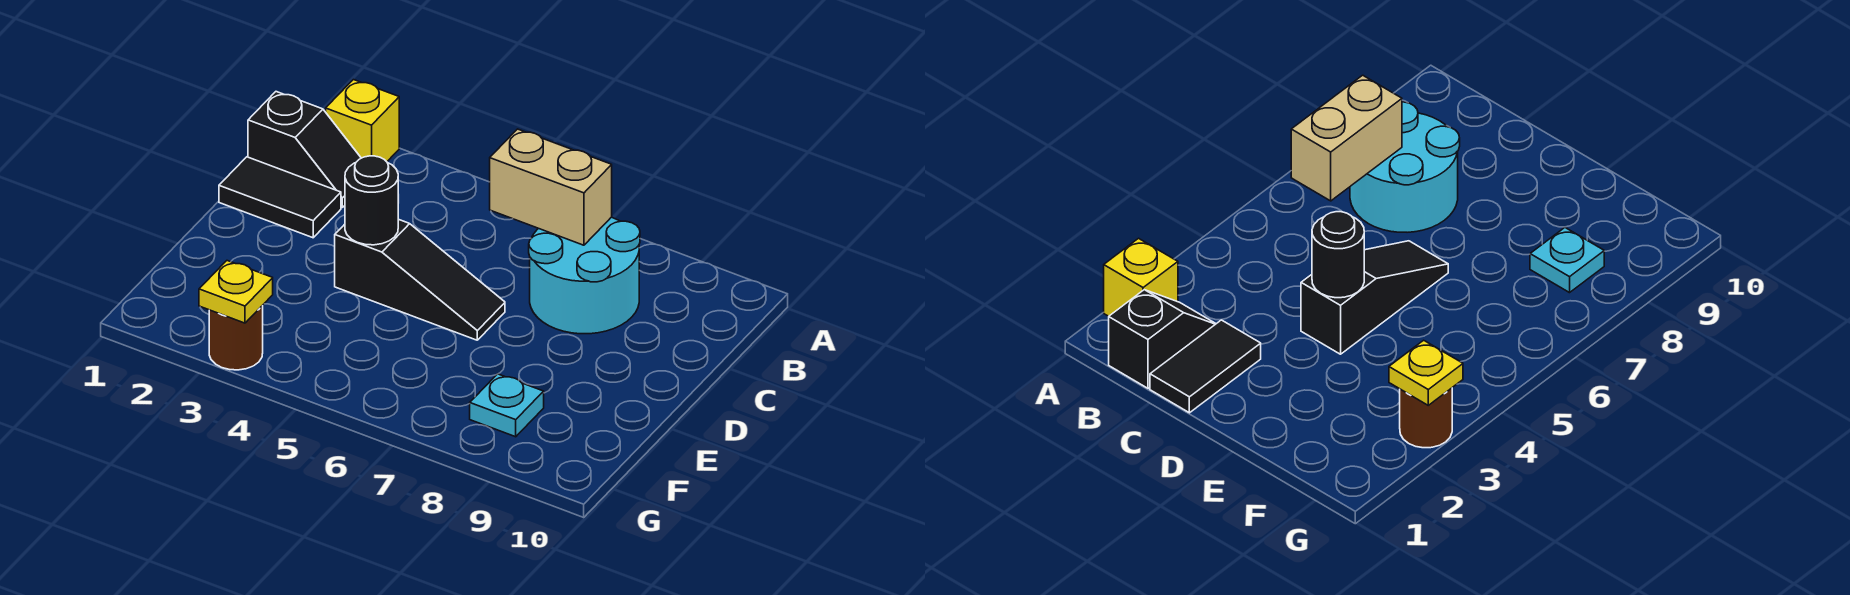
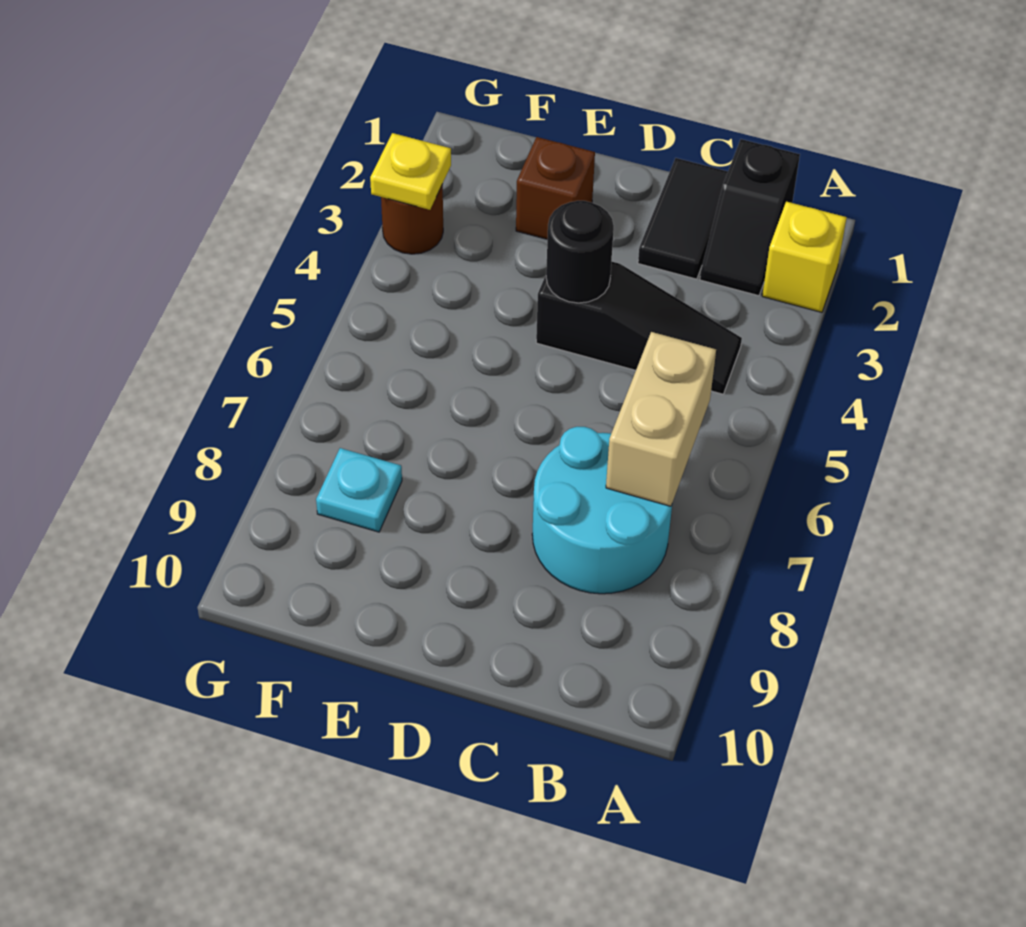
black 1x3 slope [335,219,505,340] -> black 1x3 slope turned to [536,261,742,394]
none -> brown 1x1 brick [516,137,595,239]

